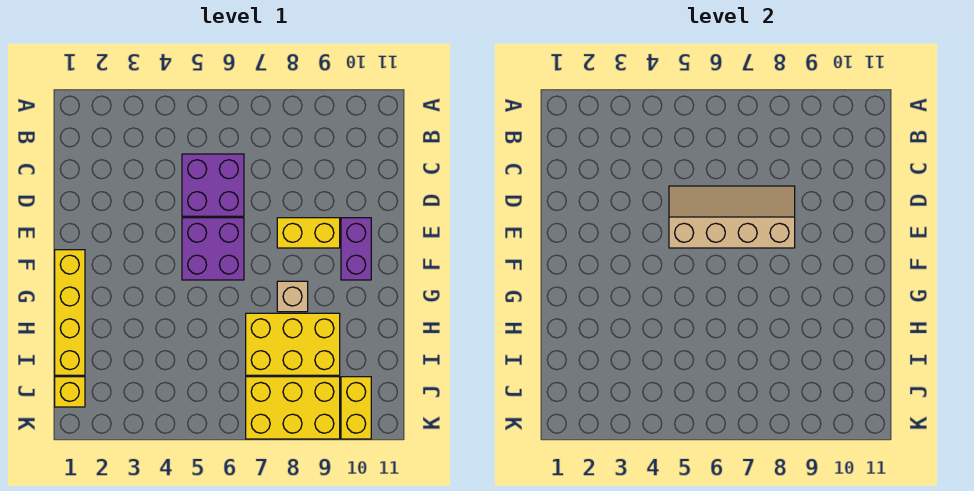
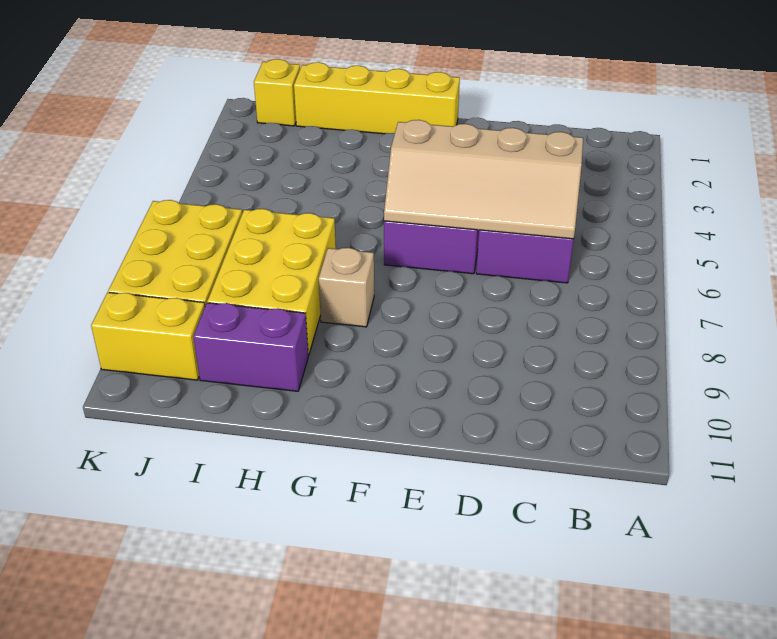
tan 2x4 slope [669,186,795,248] -> tan 2x4 slope turned to [384,120,583,239]
yellow 1x2 brick [277,218,340,248] -> none
purple 1x2 brick [341,218,371,280] -> purple 1x2 brick moved to [193,303,308,391]

